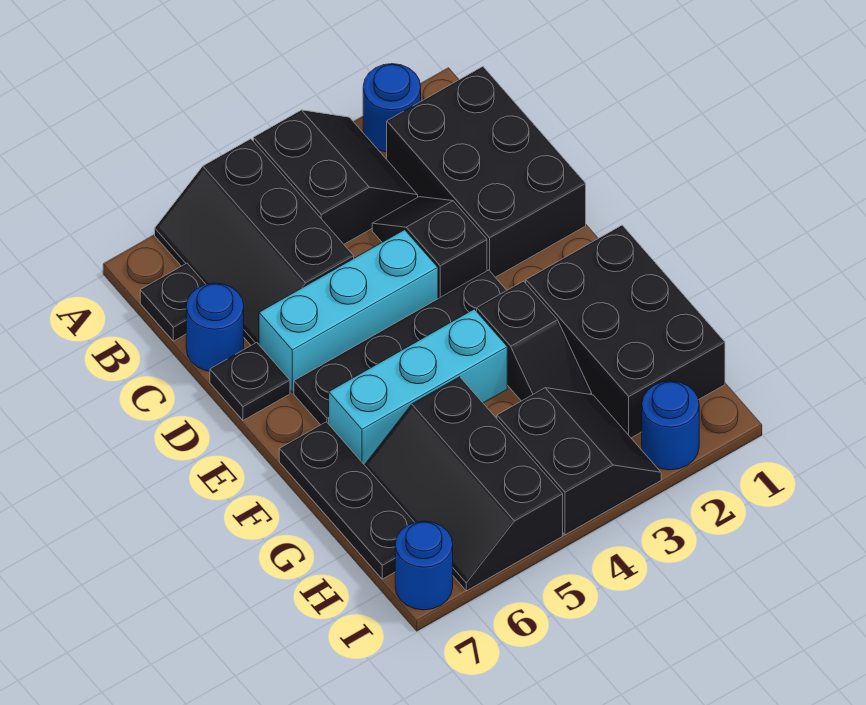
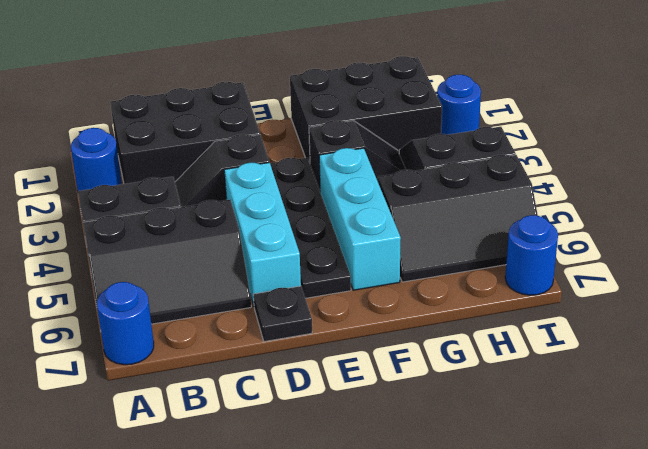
black 1x1 plate [140,263,206,341] -> none
blue 1x1 round brick [186,283,244,371] -> blue 1x1 round brick moved to [97,282,154,365]
black 1x3 plate [279,422,415,579] -> none

